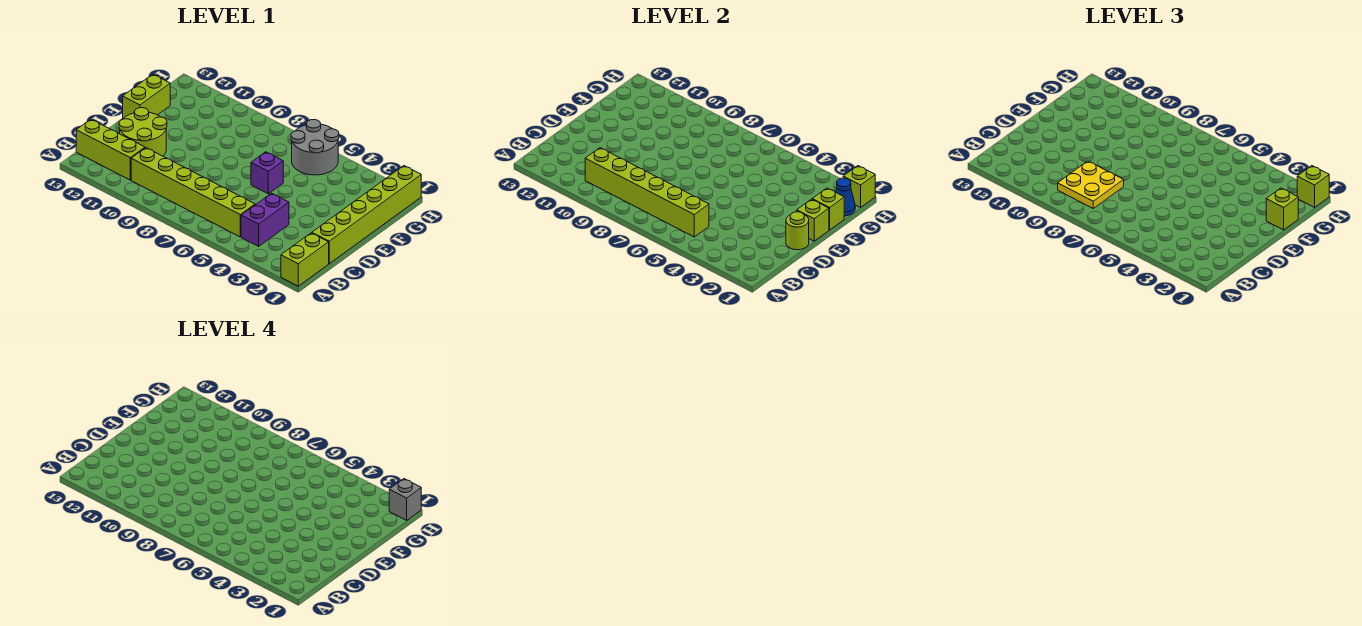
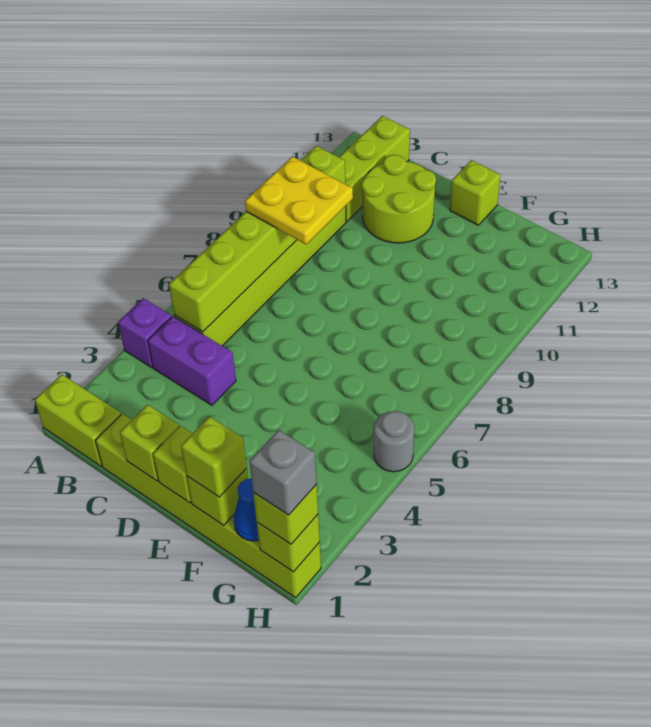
lime 1x1 round brick [786,212,809,250] -> lime 1x1 brick [120,405,179,481]
purple 1x1 brick [251,152,283,194] -> purple 1x1 brick moved to [118,298,172,368]
lime 1x2 brick [123,74,170,118] -> lime 1x1 brick [450,160,500,225]
grey 2x2 round brick [291,120,339,175] -> grey 1x1 round brick [374,411,414,472]

